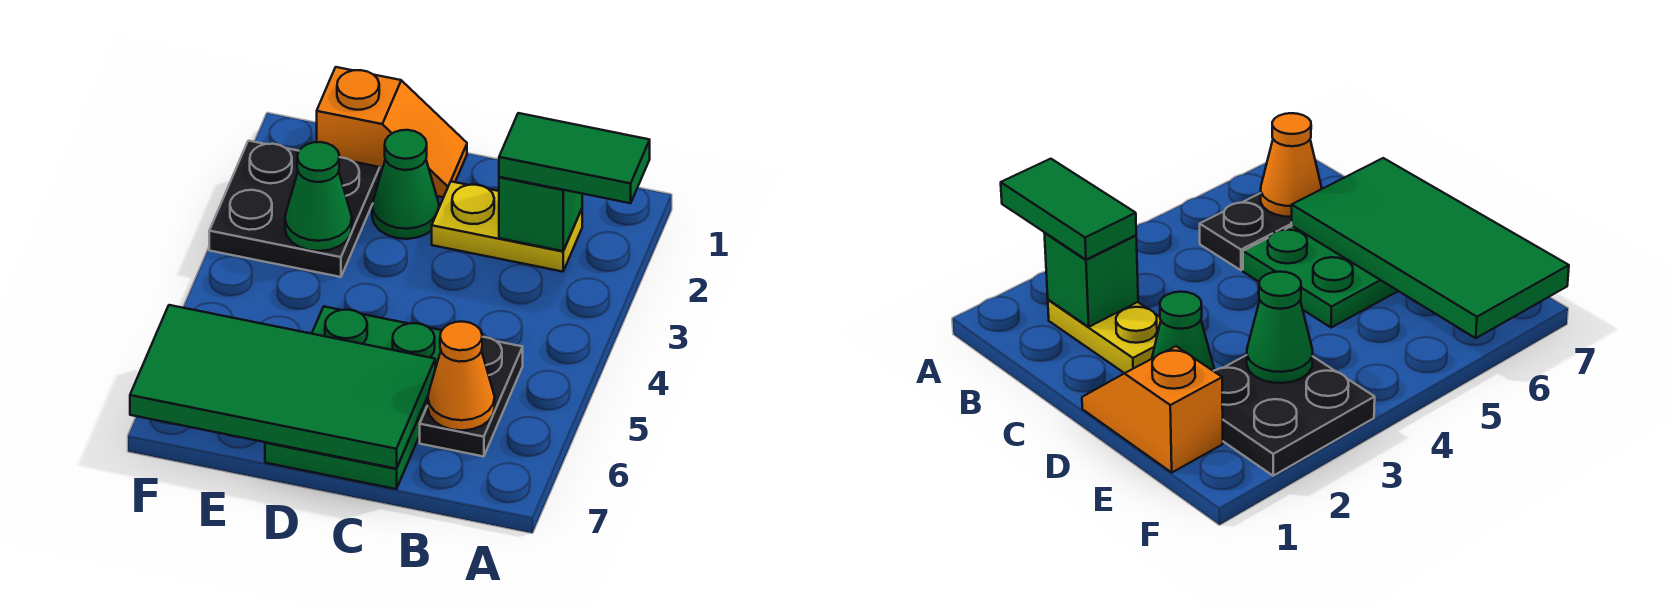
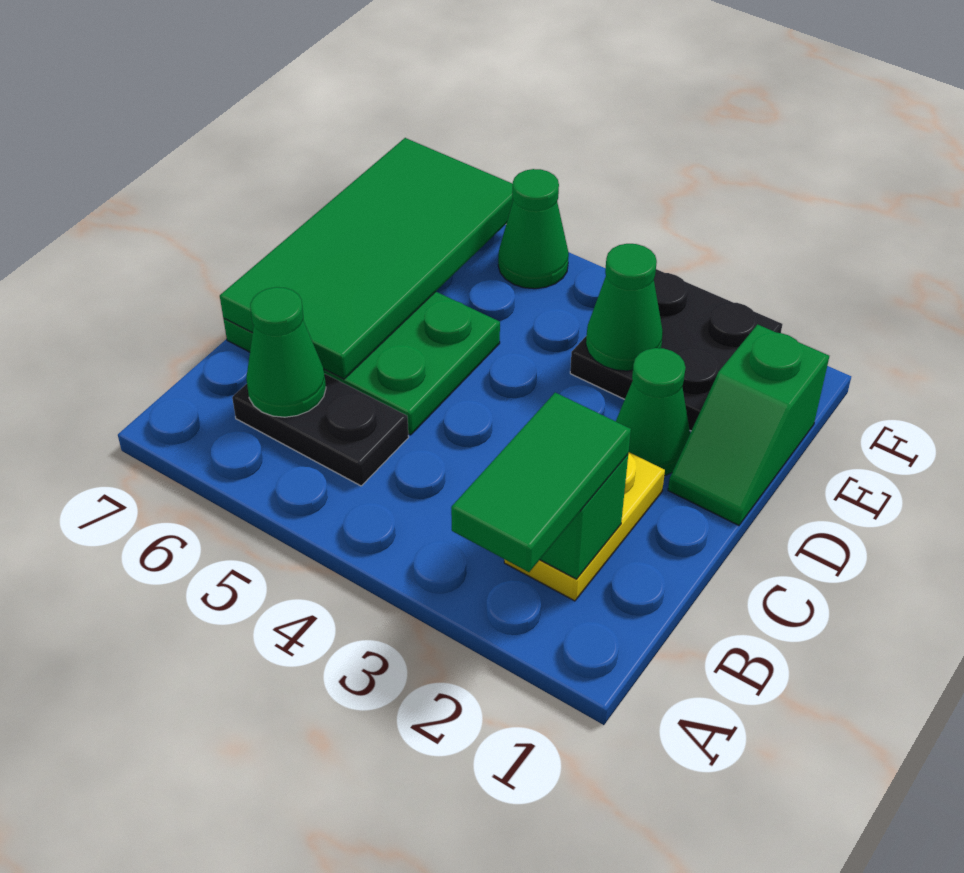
orange 1x1 cone [428,322,495,431] -> green 1x1 cone [246,287,326,417]
orange 1x2 slope [317,67,467,197] -> green 1x2 slope [668,324,829,525]
none -> green 1x1 cone [498,169,569,289]

